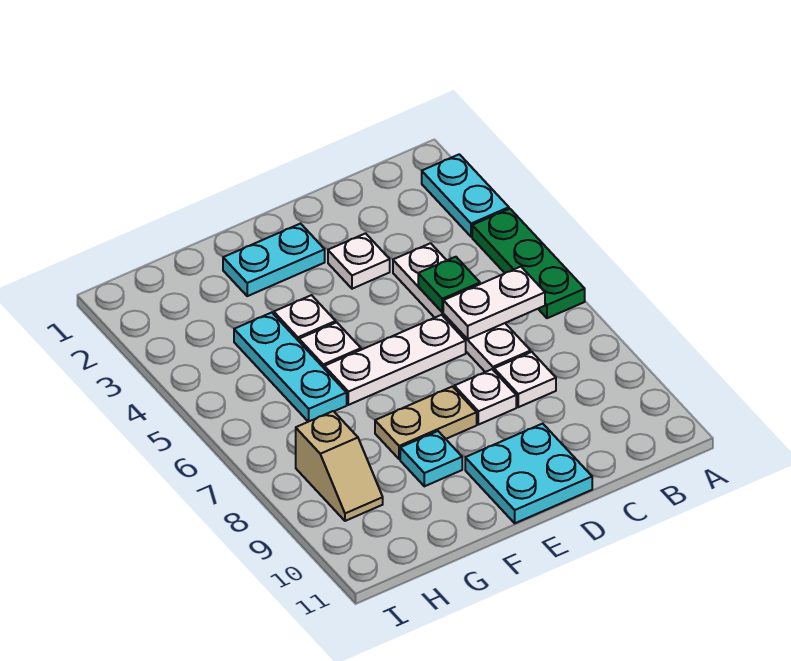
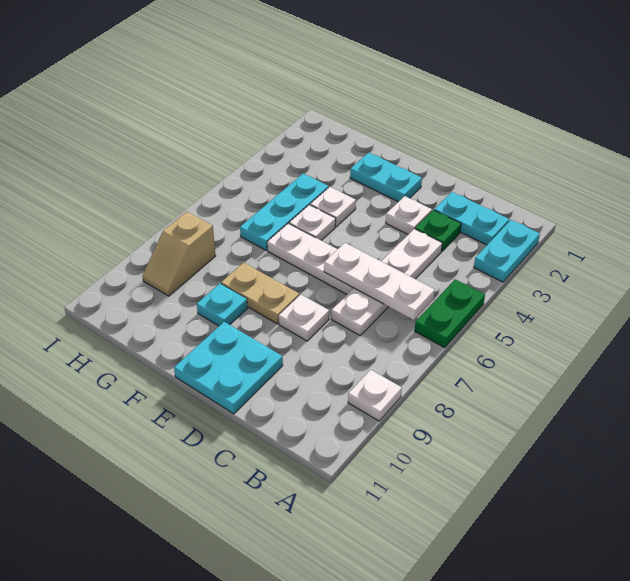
green 1x3 plate [472,209,585,318] -> green 1x2 plate [415,279,485,348]
none -> cyan 1x2 plate [434,192,509,245]
white 1x2 plate [443,267,545,339] -> white 1x3 plate [324,243,435,320]
green 1x1 plate [418,257,480,312] -> green 1x1 plate moved to [415,210,461,251]
white 1x1 plate [494,352,556,407] -> white 1x1 plate moved to [348,370,402,421]

